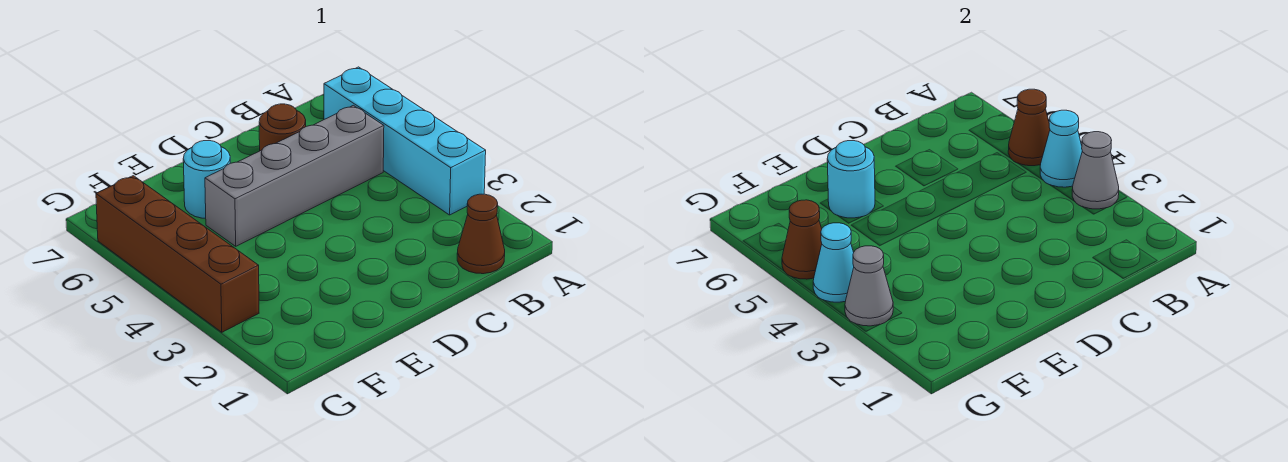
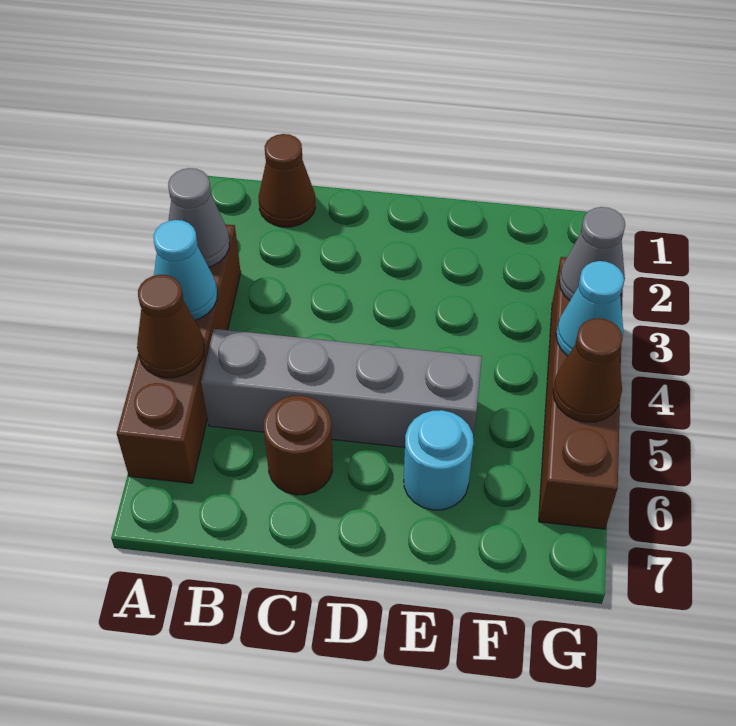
cyan 1x4 brick [324,67,486,215] -> brown 1x4 brick [117,224,241,483]
cyan 1x1 round brick [827,141,875,218] -> none

